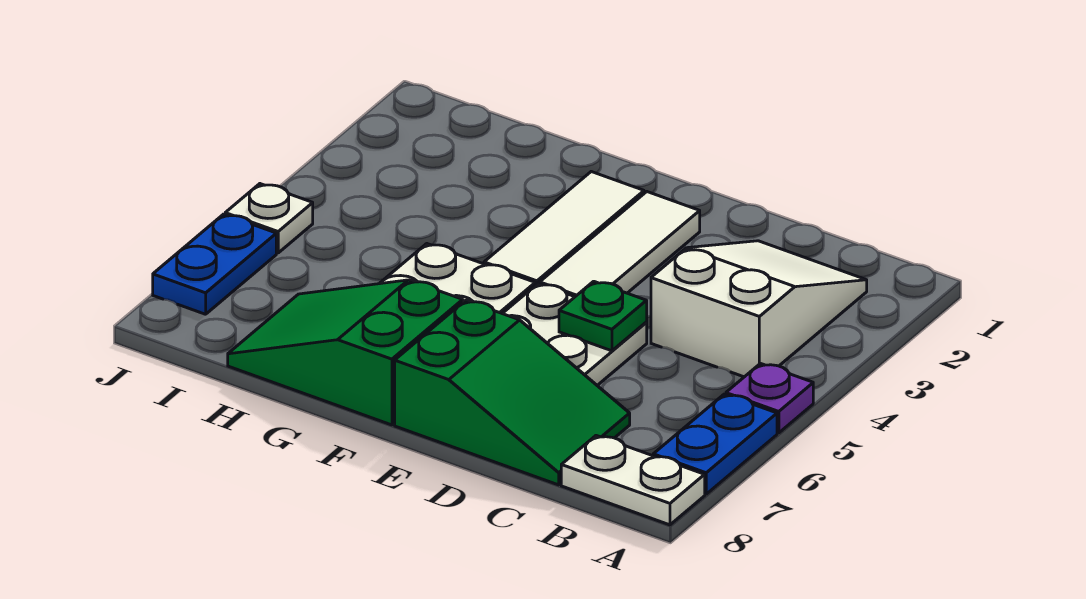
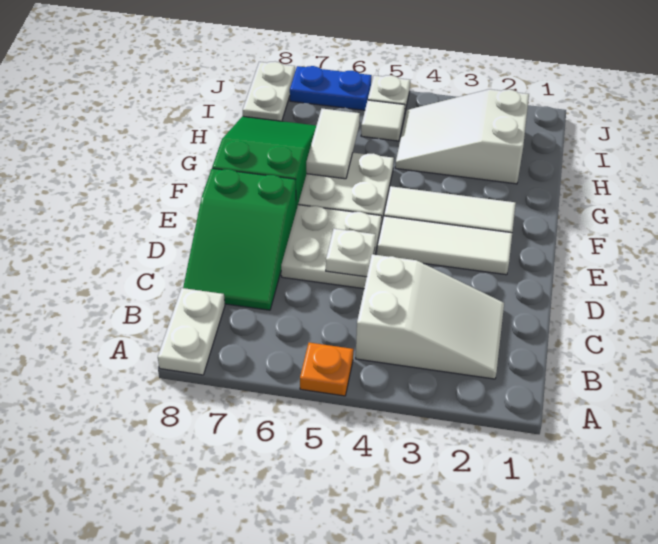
purple 1x1 plate [726,364,813,433] -> orange 1x1 plate [300,343,353,396]
blue 1x2 plate [653,394,777,494] -> none
green 1x1 plate [559,281,647,351] -> white 1x1 plate [326,229,376,277]
none -> white 1x2 tile [306,109,360,179]
none -> white 2x3 slope [395,89,529,184]
none -> white 1x1 tile [361,100,405,141]
none -> white 1x2 plate [243,61,295,121]

